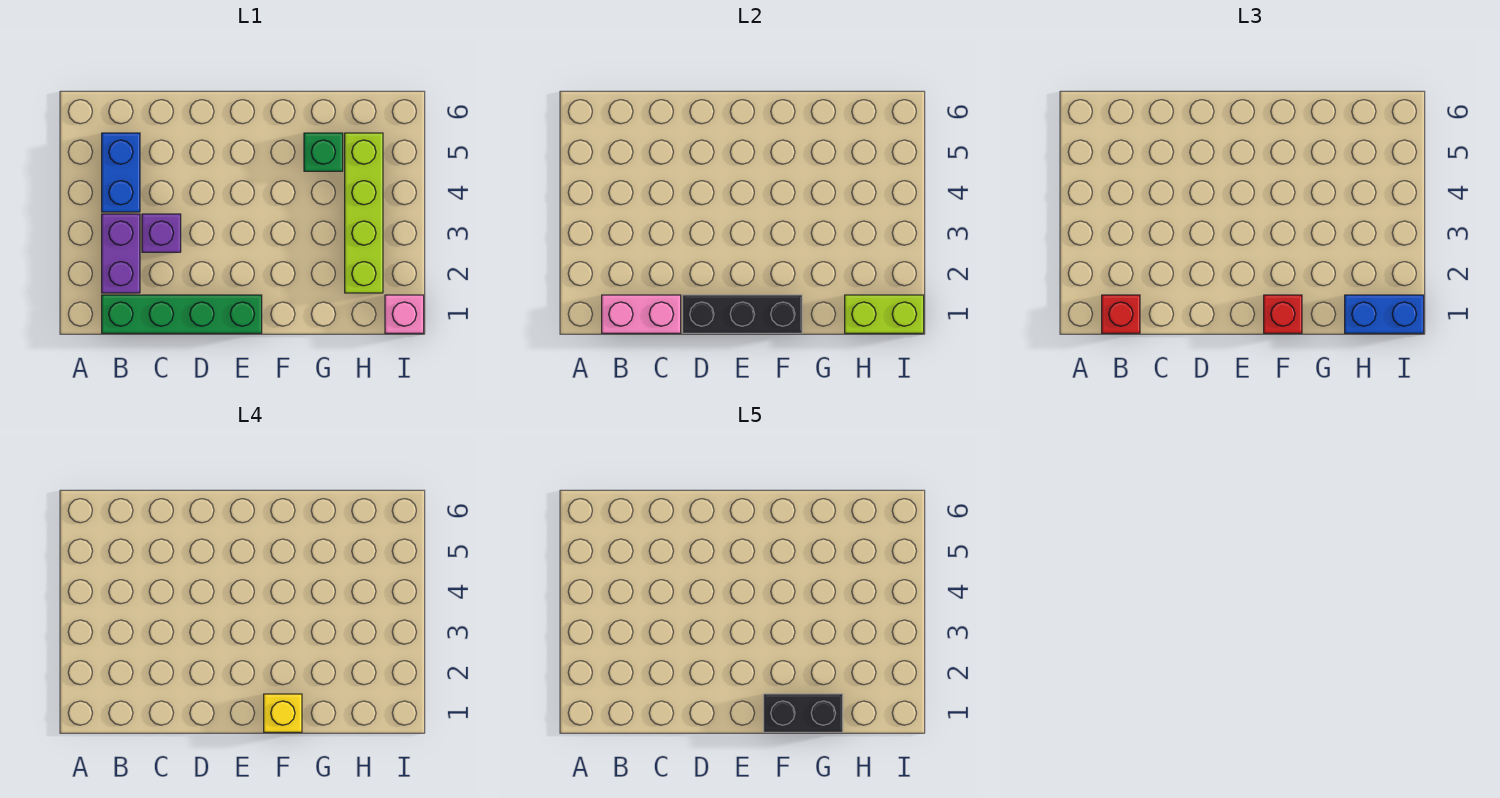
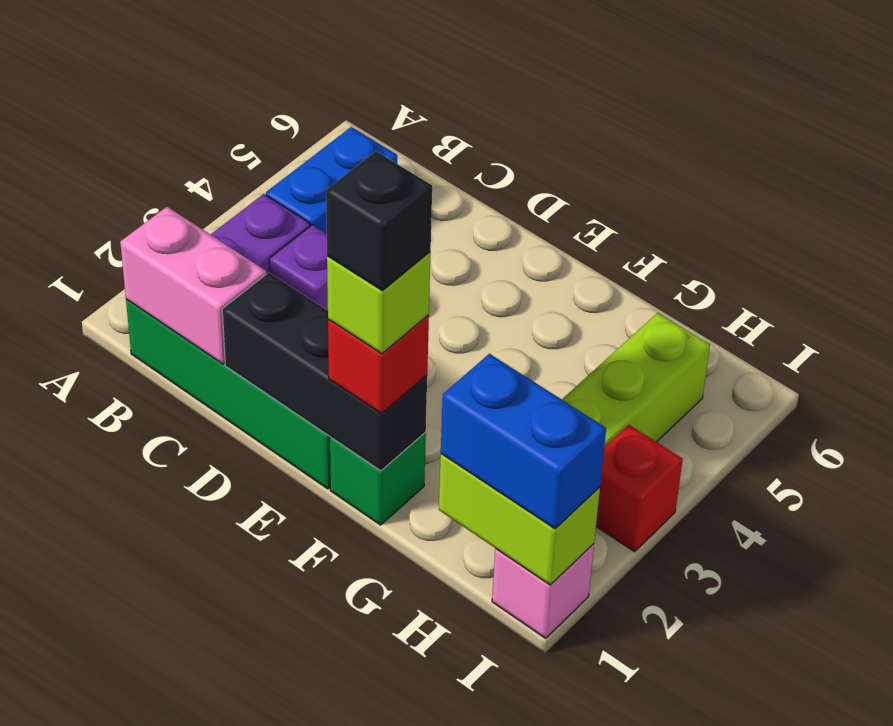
red 1x1 brick [1102,295,1140,333] -> red 1x1 brick moved to [596,425,683,552]
yellow 1x1 brick [264,694,302,732] -> lime 1x1 brick [327,252,431,354]
black 1x2 brick [764,694,843,732] -> black 1x1 brick [326,151,432,291]
green 1x1 brick [304,133,343,171] -> green 1x1 brick moved to [330,433,426,525]

